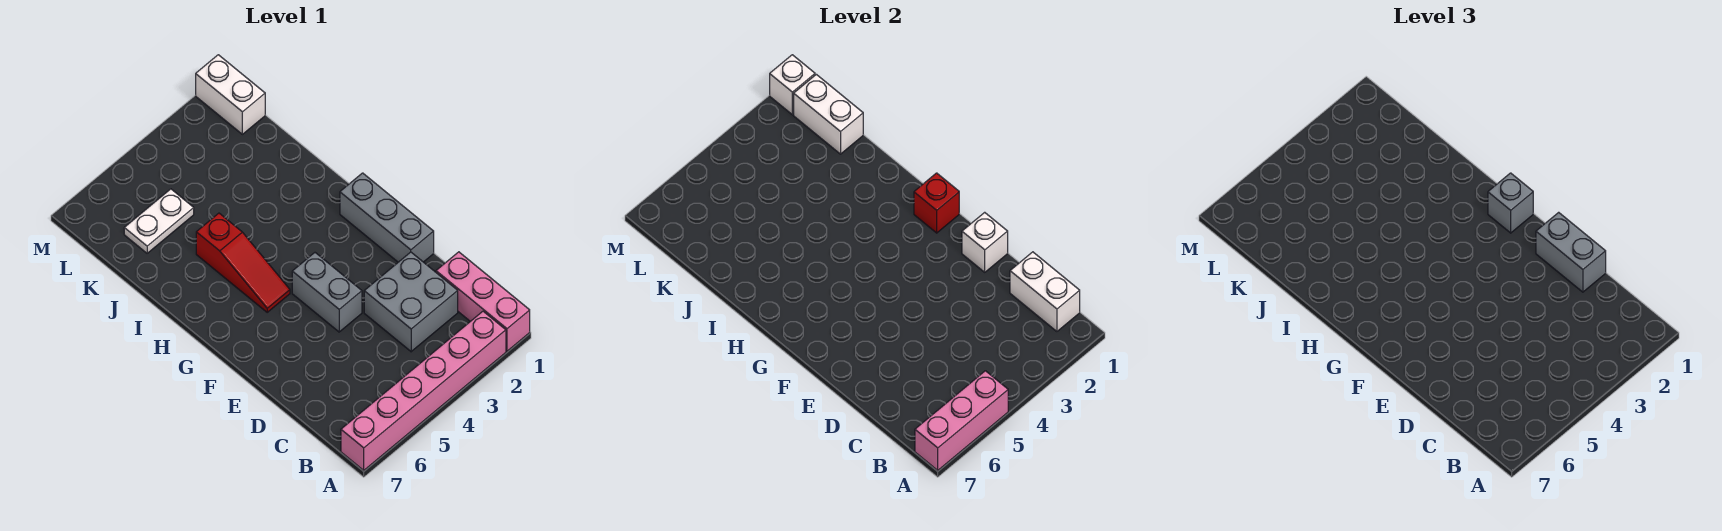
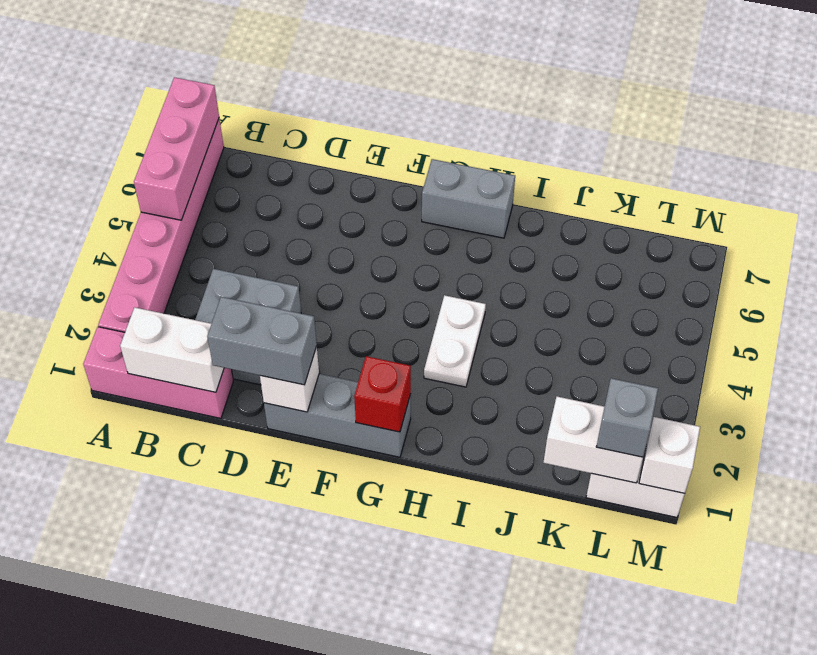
grey 1x2 brick [292,253,362,332] -> grey 1x2 brick moved to [422,159,515,238]
grey 1x1 brick [1488,173,1533,233] -> grey 1x1 brick moved to [596,378,658,457]
red 1x3 slope [196,213,290,312] -> none
white 1x2 plate [124,189,194,253] -> white 1x2 plate moved to [424,295,486,387]

